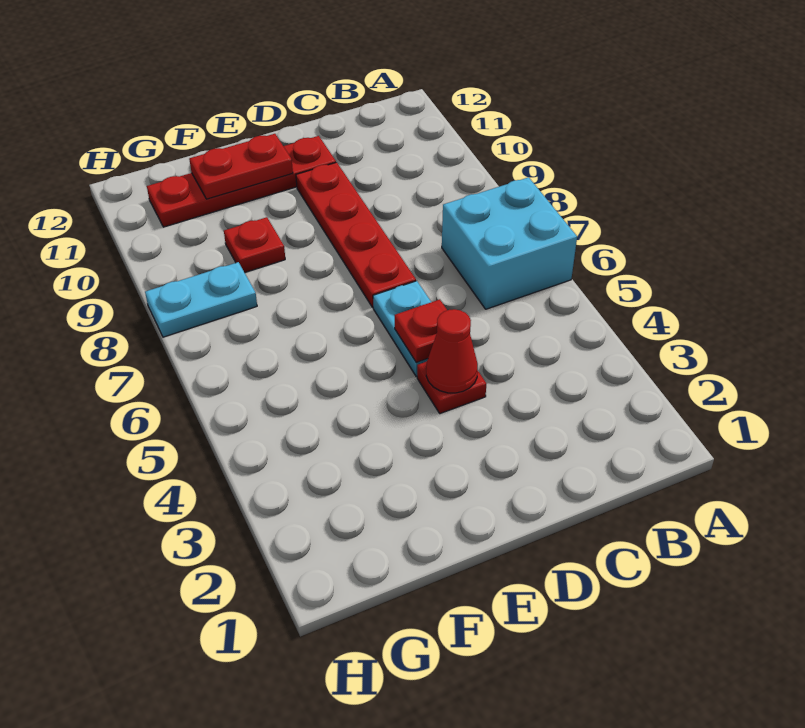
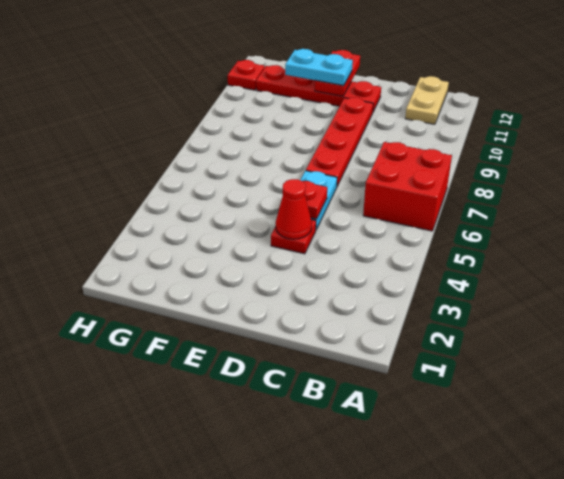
cyan 2x2 brick [442,177,577,309] -> red 2x2 brick [363,142,452,231]
none -> tan 1x2 plate [405,76,449,124]
red 1x2 plate [189,134,293,199] -> red 1x2 plate turned to [315,50,360,96]
red 1x1 plate [224,217,285,273] -> red 1x1 plate moved to [228,60,265,90]
cyan 1x2 plate [145,262,257,337] -> cyan 1x2 plate moved to [285,49,353,86]

